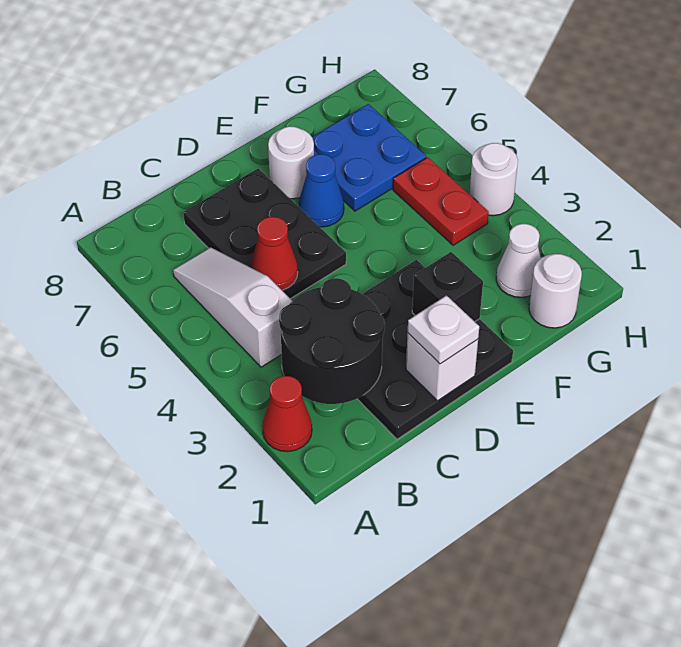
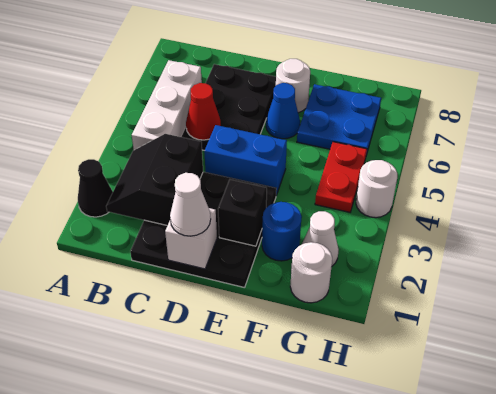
red 1x1 cone [262,376,312,452] -> black 1x1 cone [78,159,113,217]
black 2x2 round brick [279,278,385,404] -> black 2x2 slope [106,134,203,226]
white 1x3 slope [173,247,292,367] -> white 1x3 brick [132,60,202,150]
white 1x1 plate [408,295,479,364] -> white 1x1 cone [170,173,211,236]
none -> blue 1x2 brick [204,125,287,195]
none -> blue 1x1 round brick [262,202,302,261]

